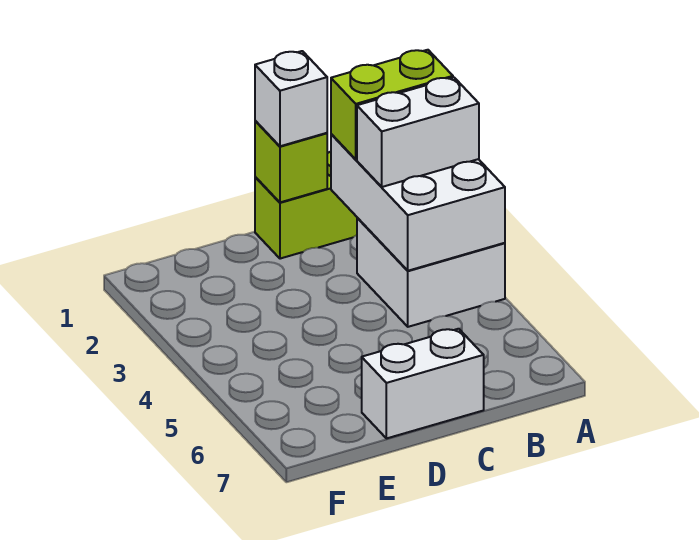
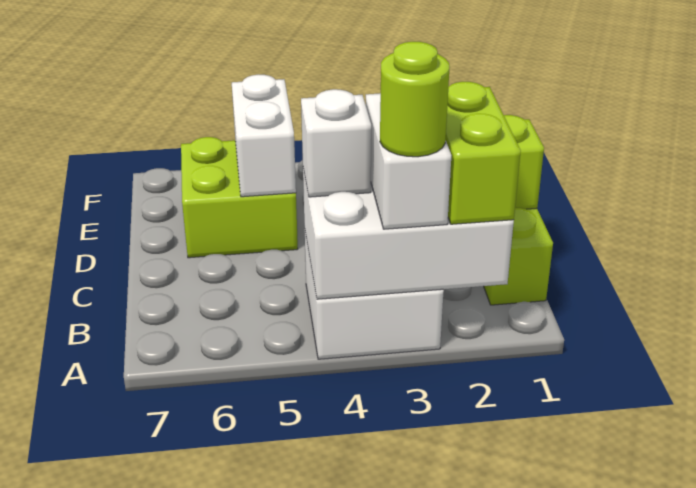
none -> lime 1x1 round brick [380,42,449,157]
white 1x1 brick [255,51,327,146] -> white 1x1 brick moved to [301,89,371,197]
white 1x2 brick [362,329,484,438] -> white 1x2 brick moved to [232,74,296,197]
none -> lime 2x2 brick [181,137,298,258]

